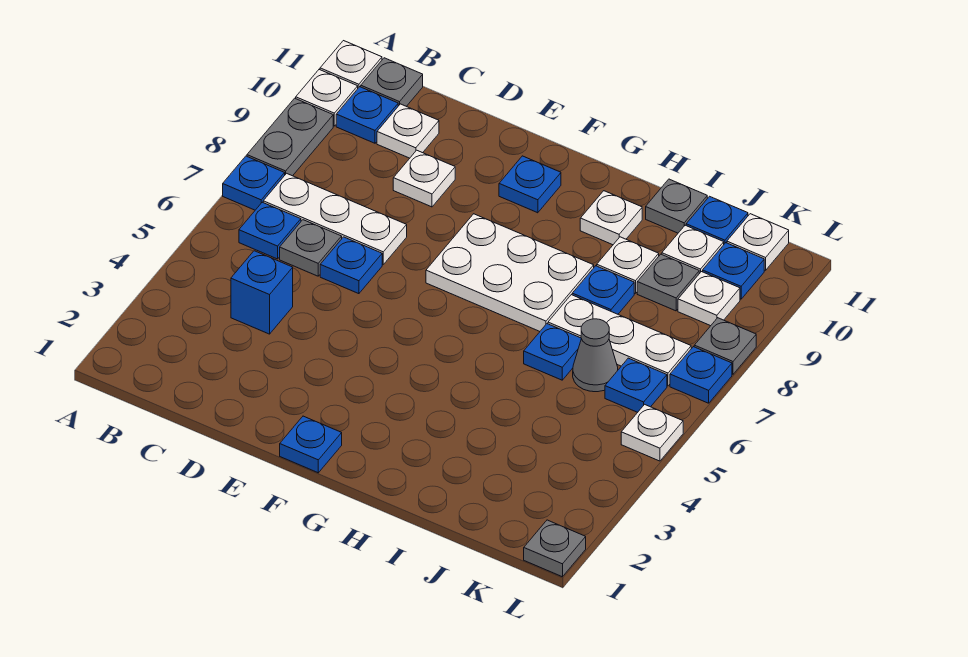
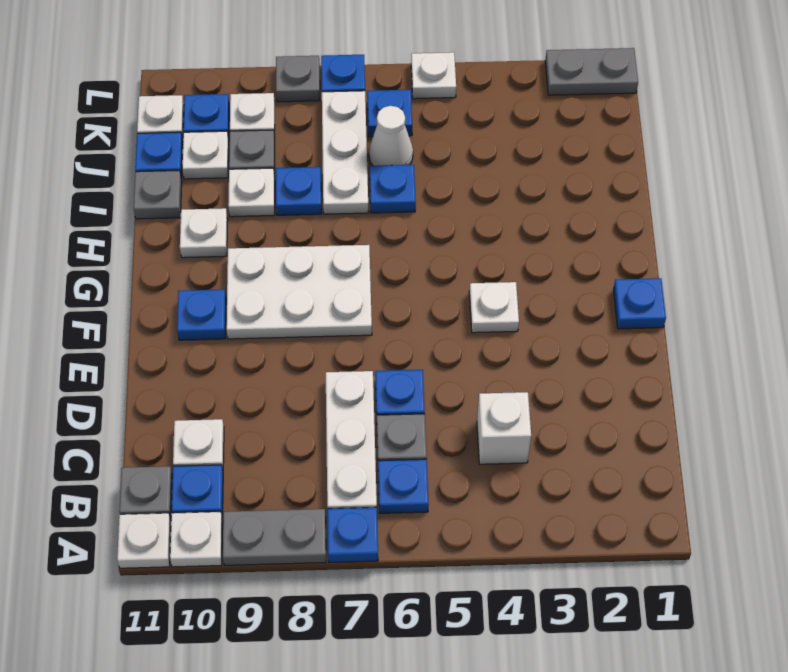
blue 1x1 brick [231,251,293,334] -> white 1x1 brick [477,392,531,464]
white 1x1 plate [393,150,455,207] -> white 1x1 plate moved to [469,282,519,333]
white 2x3 plate [426,214,594,331] -> white 2x3 plate turned to [226,245,372,339]
grey 1x1 cone [573,319,618,392] -> white 1x1 cone [369,106,413,166]
grey 1x1 plate [524,520,586,577] -> grey 1x2 plate [545,48,638,95]

